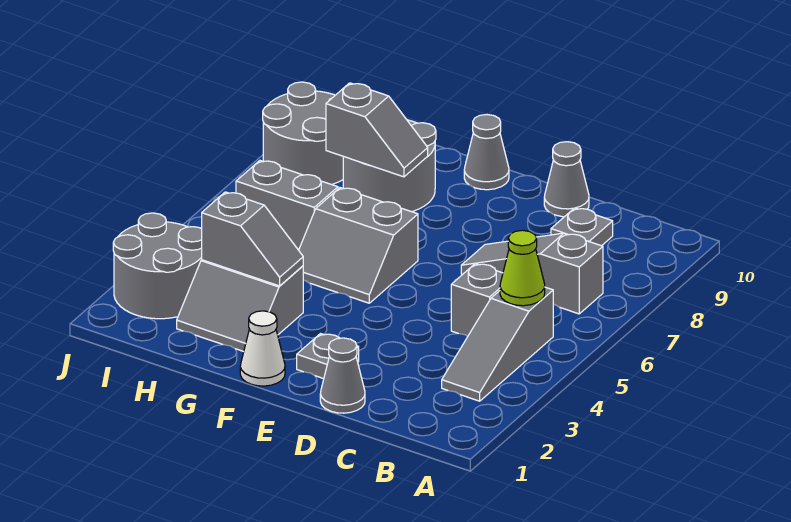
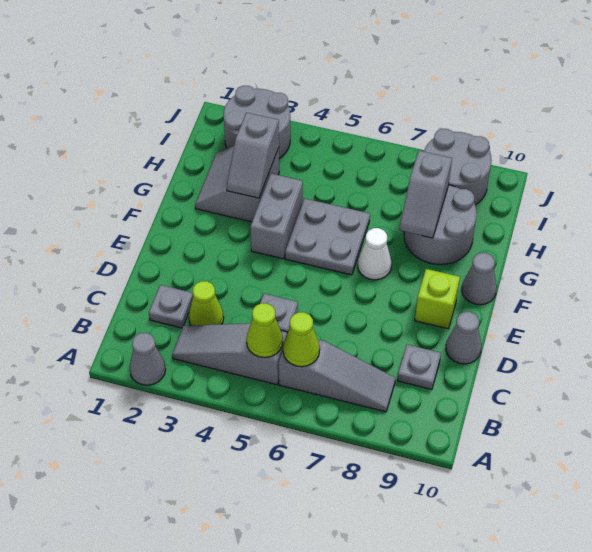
none -> lime 1x1 cone [283,312,320,367]
grey 1x3 slope [461,233,603,314] -> grey 1x3 slope turned to [279,340,395,412]
none -> lime 1x1 cone [189,281,224,325]
grey 1x1 cone [320,338,365,413] -> grey 1x1 cone moved to [129,333,166,385]
grey 1x1 plate [297,334,359,379] -> grey 1x1 plate moved to [149,285,193,328]
none -> lime 1x1 brick [415,269,460,329]
white 1x1 cone [240,311,285,386] -> white 1x1 cone moved to [358,228,392,280]
grey 2x2 slope [299,188,418,303] -> grey 2x2 plate [285,198,370,275]
grey 1x2 brick [236,161,338,249] -> grey 1x2 brick moved to [250,174,303,259]

